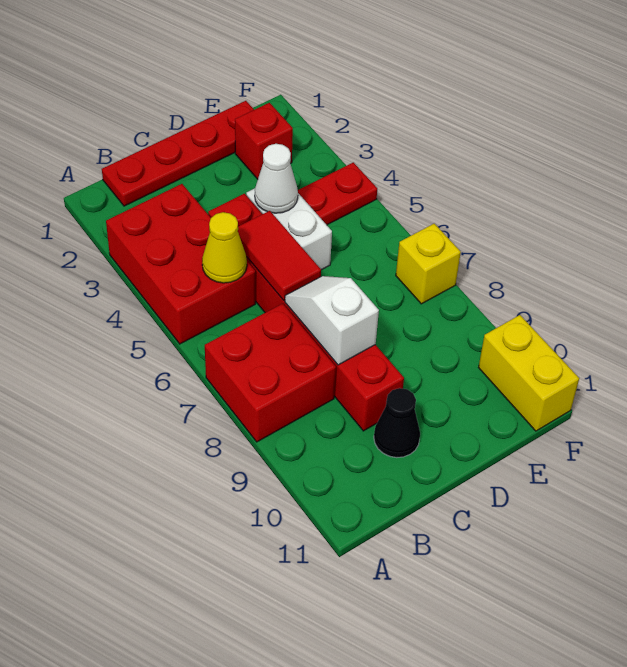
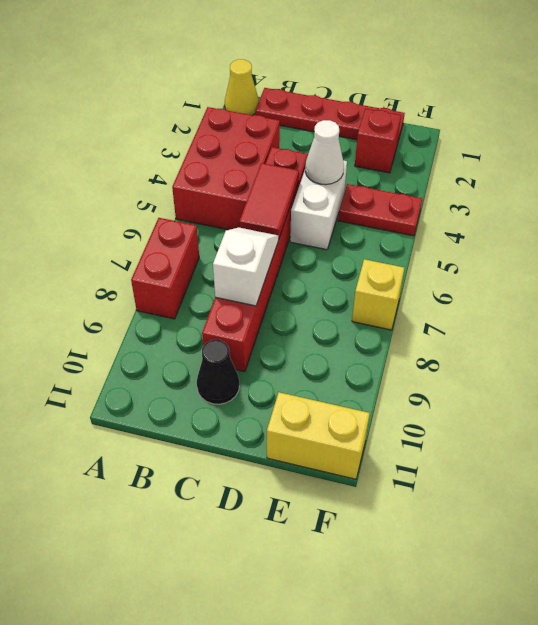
red 2x2 brick [205,304,336,442] -> red 1x2 brick [131,218,199,319]
yellow 1x1 cone [202,212,247,283] -> yellow 1x1 cone moved to [225,59,259,115]
yellow 1x2 brick [479,315,579,431] -> yellow 1x2 brick turned to [267,392,370,479]

